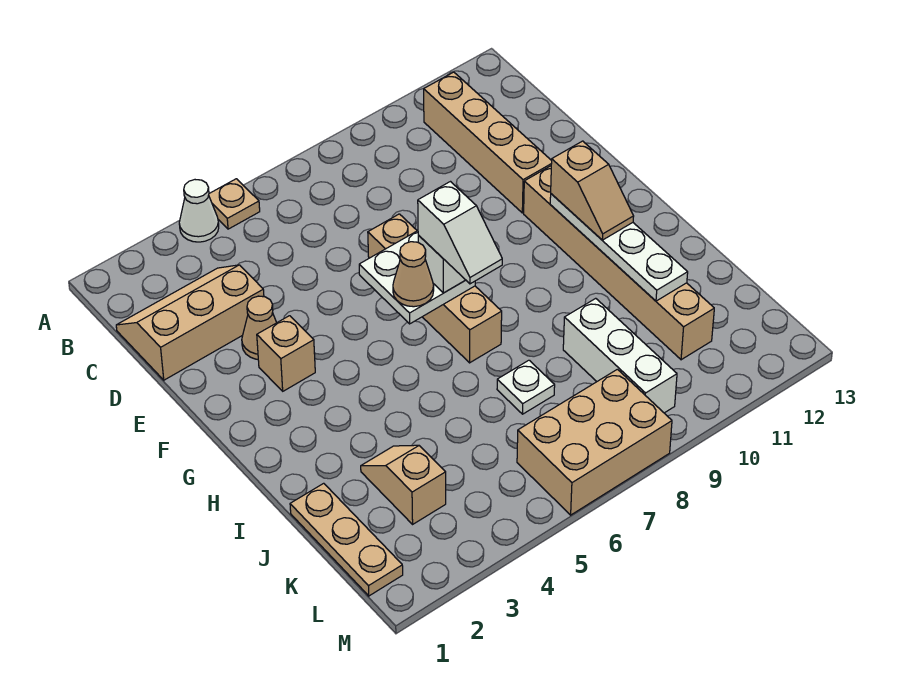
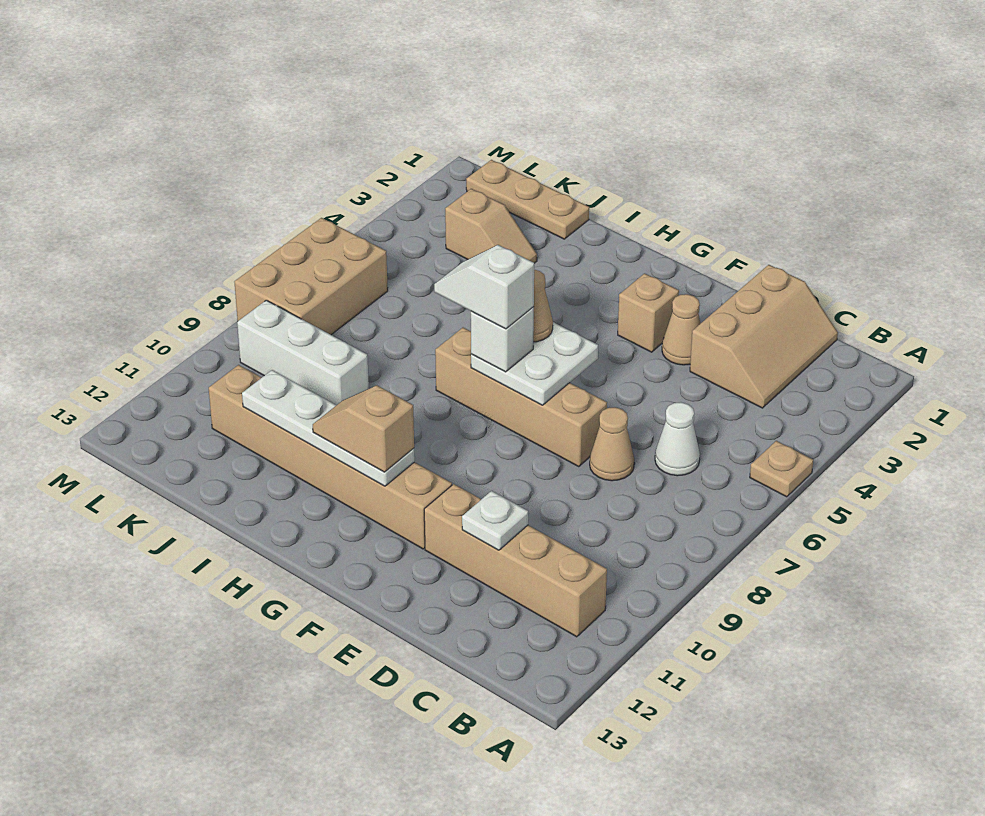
white 1x1 cone [179,180,219,242] -> white 1x1 cone moved to [655,402,700,476]
none -> tan 1x1 cone [590,407,634,481]
white 1x1 plate [497,360,555,414] -> white 1x1 plate moved to [462,491,528,550]

